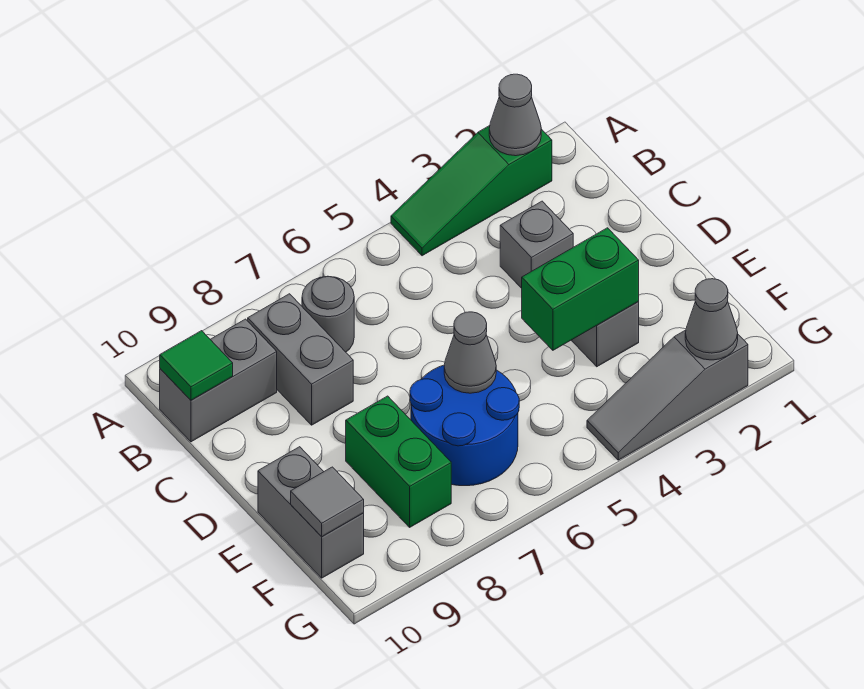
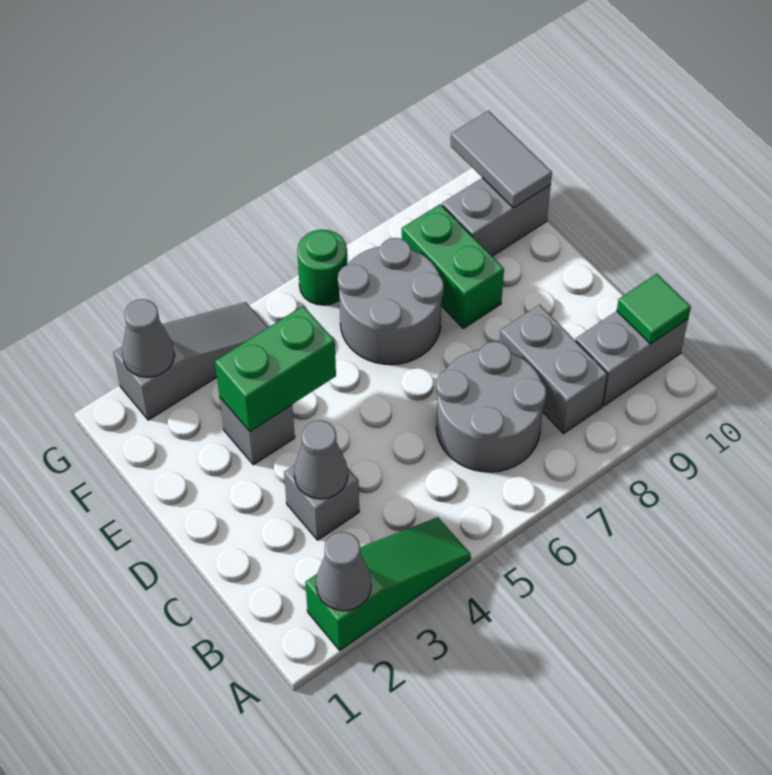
grey 1x1 round brick [302,276,354,352] -> grey 2x2 round brick [436,341,546,472]
blue 2x2 round brick [410,365,519,486] -> grey 2x2 round brick [338,238,444,365]
grey 1x1 cone [444,312,496,393] -> grey 1x1 cone moved to [294,420,348,499]
grey 1x2 brick [258,447,364,578] -> grey 1x2 brick turned to [442,178,551,256]
grey 1x1 tile [291,467,364,537] -> grey 1x2 tile [450,111,552,208]
none -> green 1x1 round brick [297,230,347,305]

